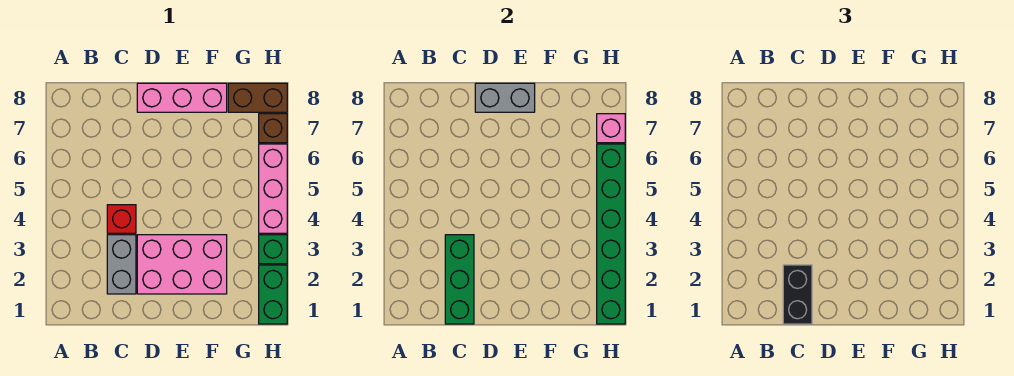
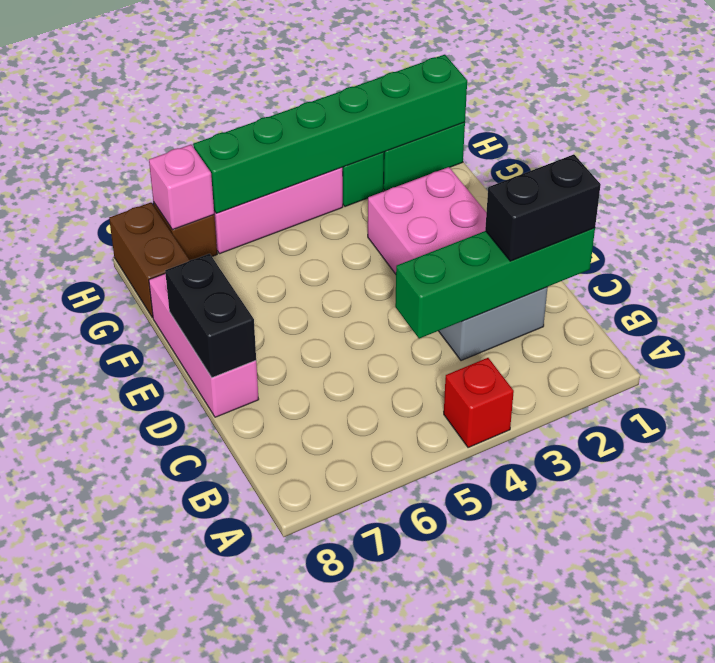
green 1x3 brick [445,235,474,324] -> green 1x4 brick [395,228,595,339]
red 1x1 brick [107,205,136,233] -> red 1x1 brick moved to [444,358,514,448]
grey 1x2 brick [475,83,535,112] -> black 1x2 brick [165,254,256,378]

